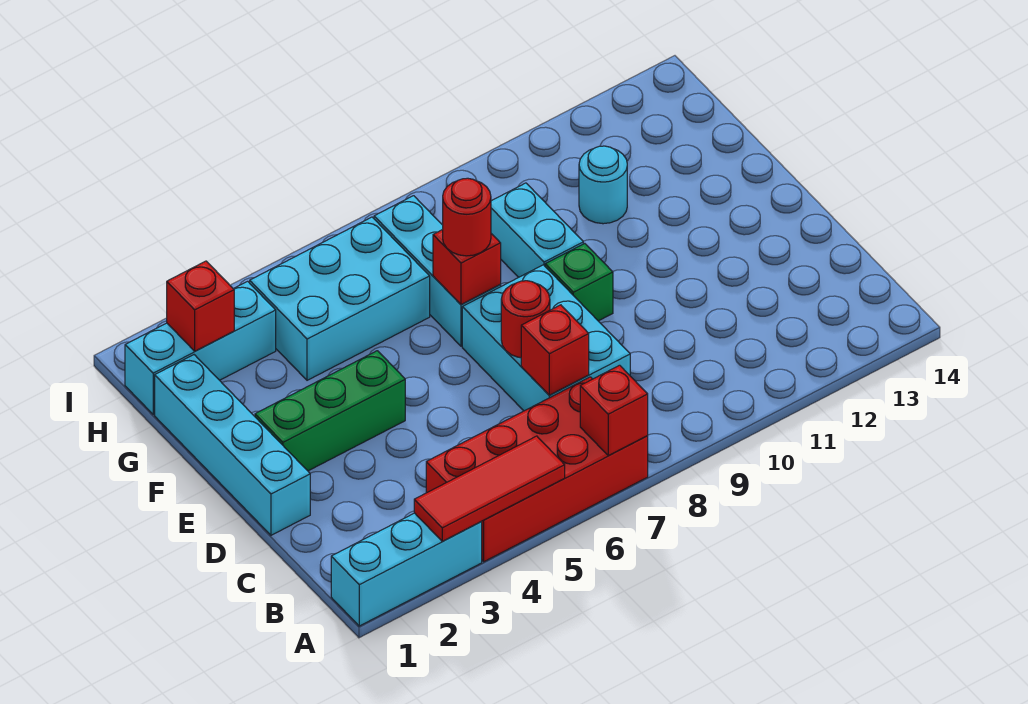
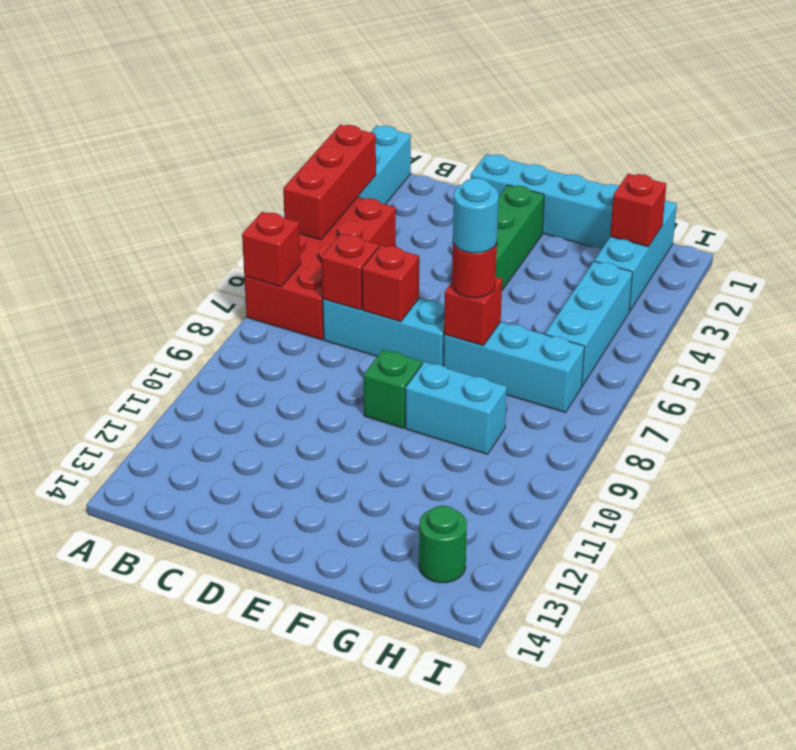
red 1x3 tile [414,436,565,541] -> red 1x3 brick [283,125,376,240]
cyan 2x3 brick [462,265,630,411] -> cyan 1x3 brick [323,299,444,366]
red 1x1 round brick [501,281,550,358] -> red 1x1 brick [362,245,419,322]
cyan 2x3 brick [250,217,430,380] -> cyan 1x3 brick [545,261,633,386]
cyan 1x1 round brick [579,146,627,224] -> cyan 1x1 round brick moved to [453,178,499,253]
none -> green 1x1 round brick [419,506,467,583]

